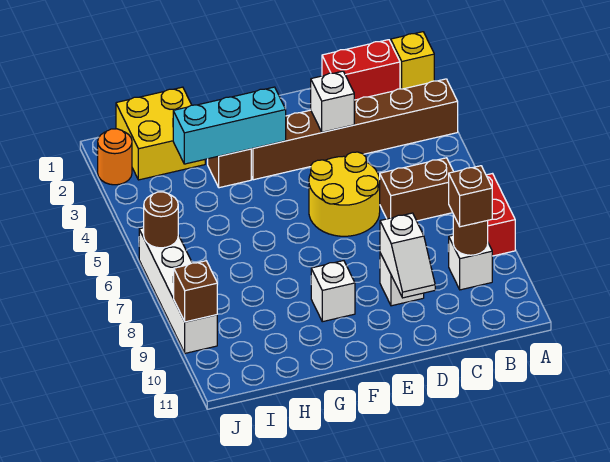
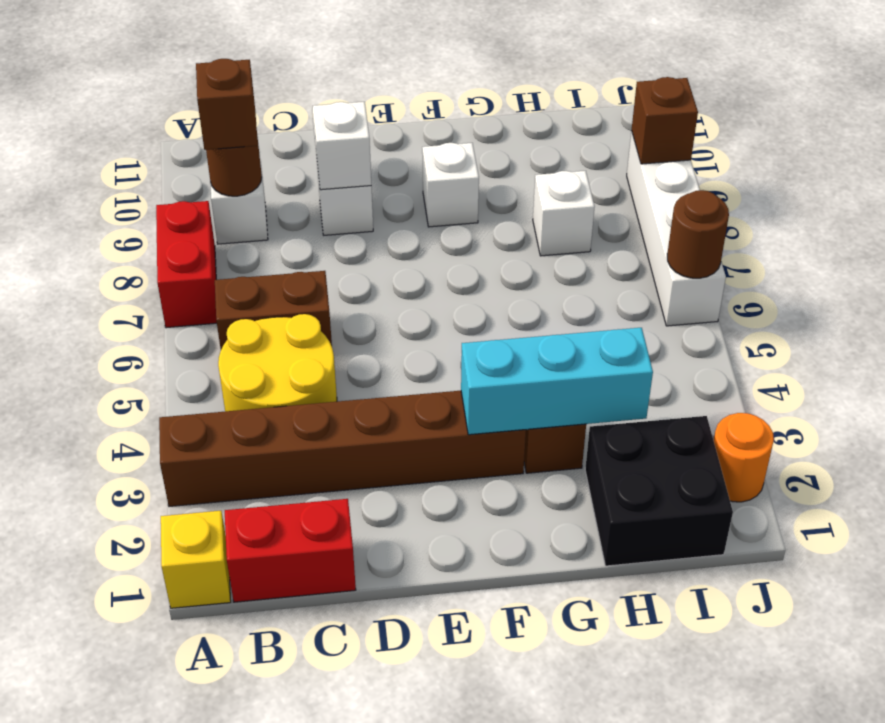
white 1x1 brick [311,71,354,132] -> white 1x1 brick moved to [533,171,595,256]
yellow 2x2 round brick [309,152,380,236] -> yellow 2x2 round brick moved to [218,314,337,411]
yellow 2x2 brick [116,87,205,180] -> black 2x2 brick [585,416,733,566]

